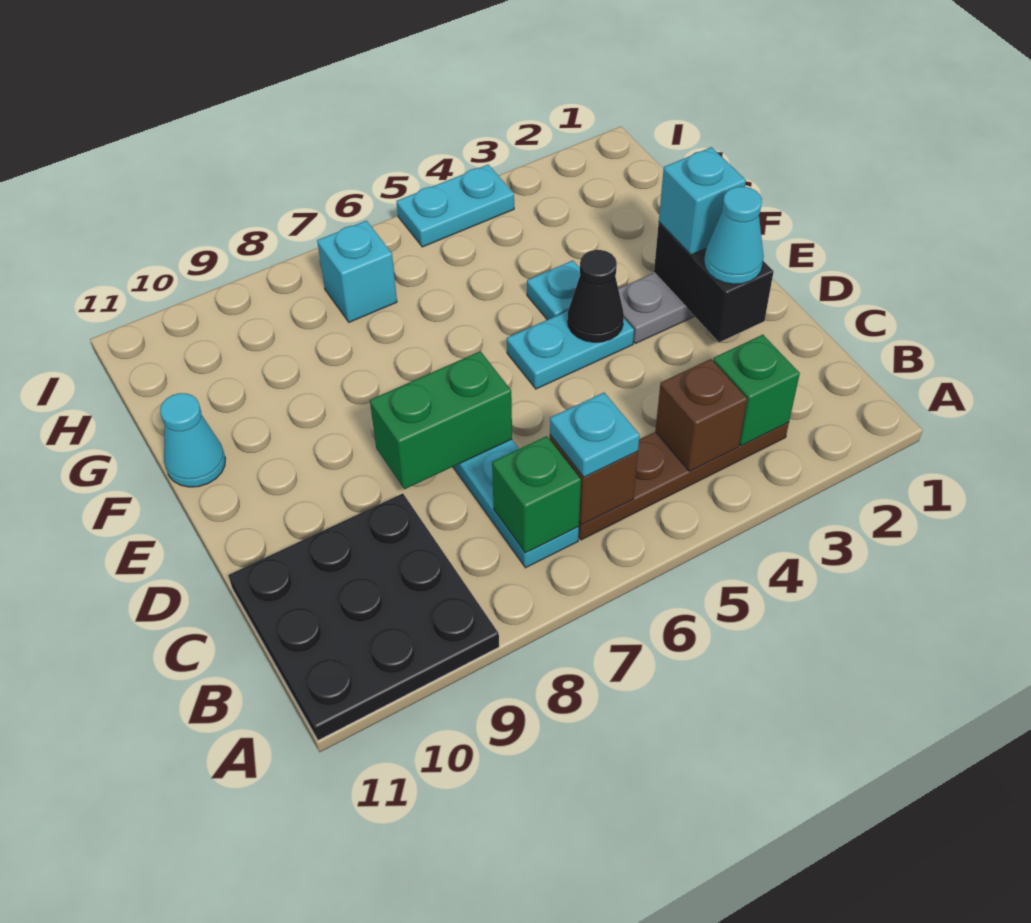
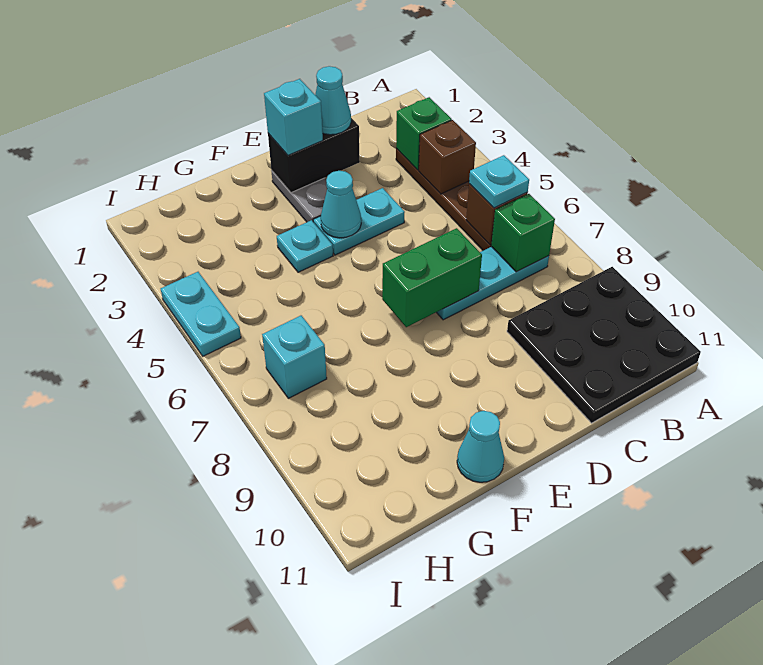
green 1x2 brick [370,351,512,489] -> green 1x2 brick turned to [382,228,482,327]
cyan 1x2 plate [507,311,634,389] -> cyan 1x2 plate turned to [313,188,405,255]
black 1x1 cone [568,250,624,342] -> cyan 1x1 cone [321,171,361,238]

